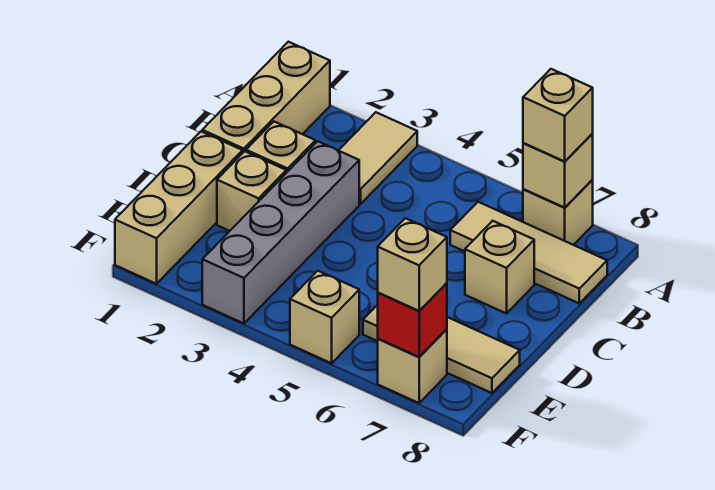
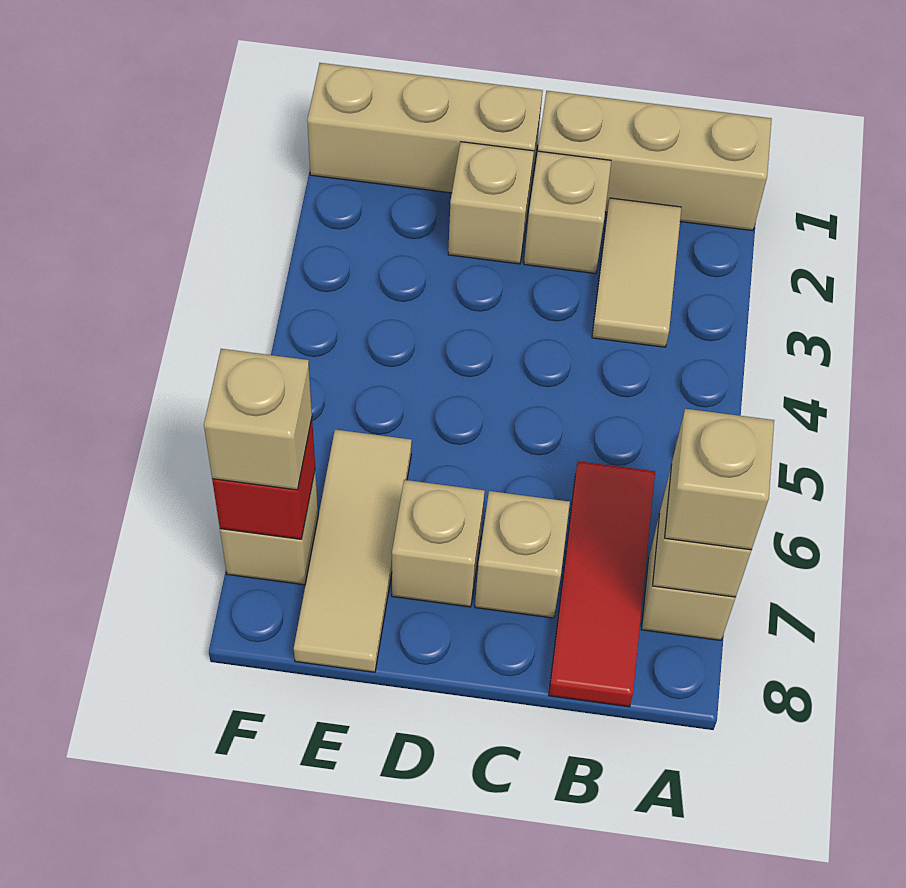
tan 1x2 tile [338,112,417,204] -> tan 1x2 tile turned to [592,198,681,347]
tan 1x3 tile [450,202,607,303] -> red 1x3 tile [549,461,655,707]
grey 1x4 brick [202,141,359,324] -> none
tan 1x1 brick [290,271,359,363] -> tan 1x1 brick moved to [392,480,485,607]

